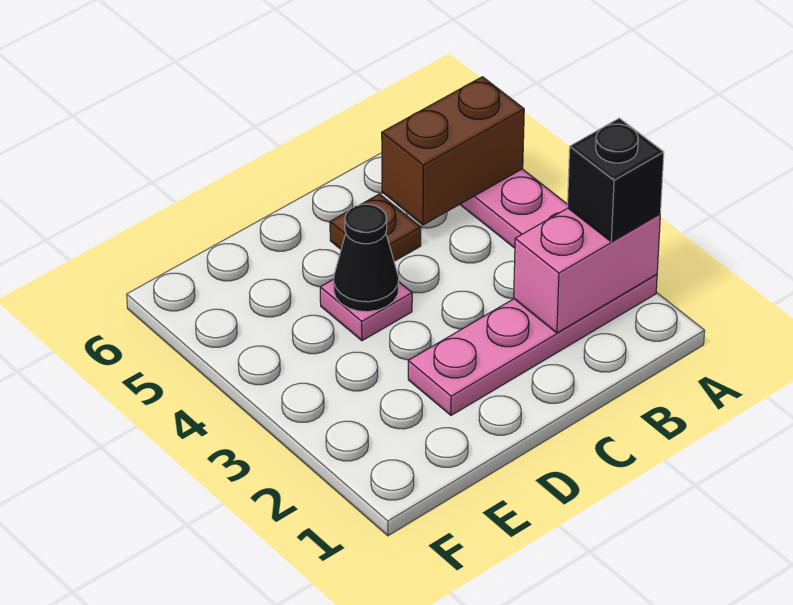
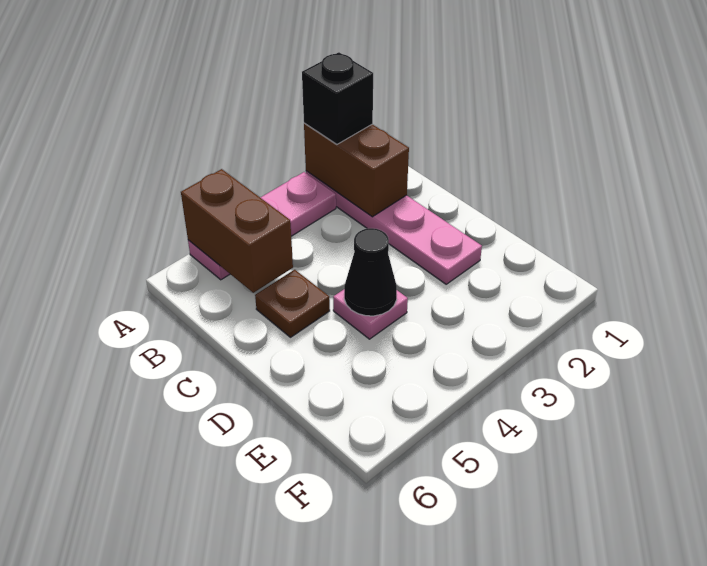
pink 1x2 brick [514,208,660,333] -> brown 1x2 brick [304,123,409,217]

